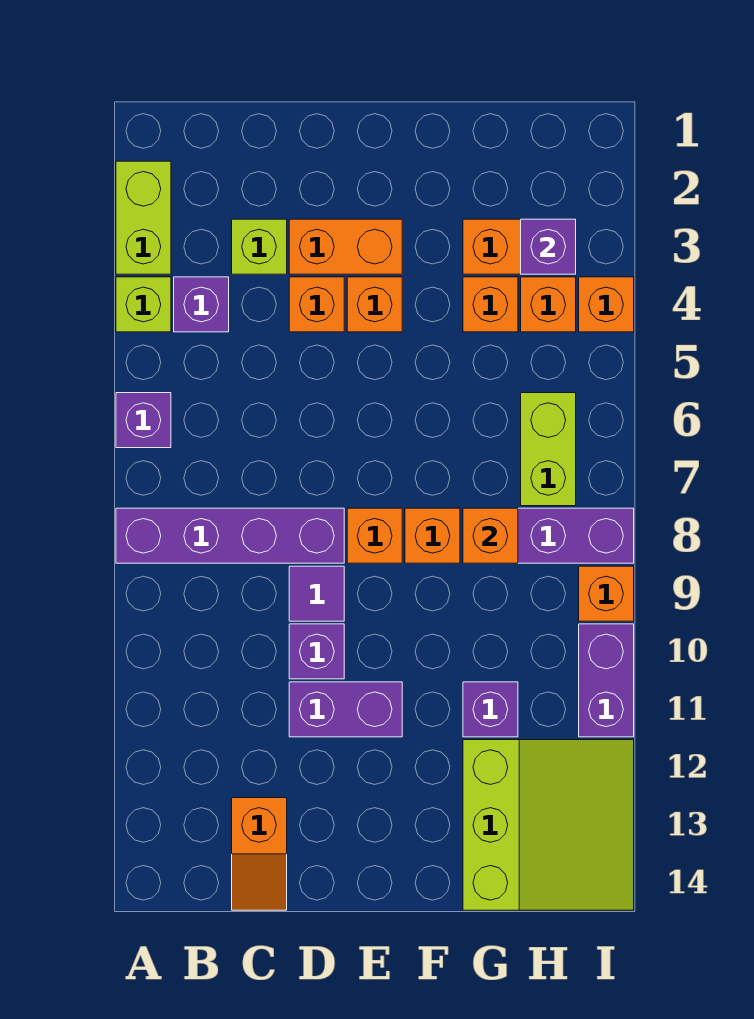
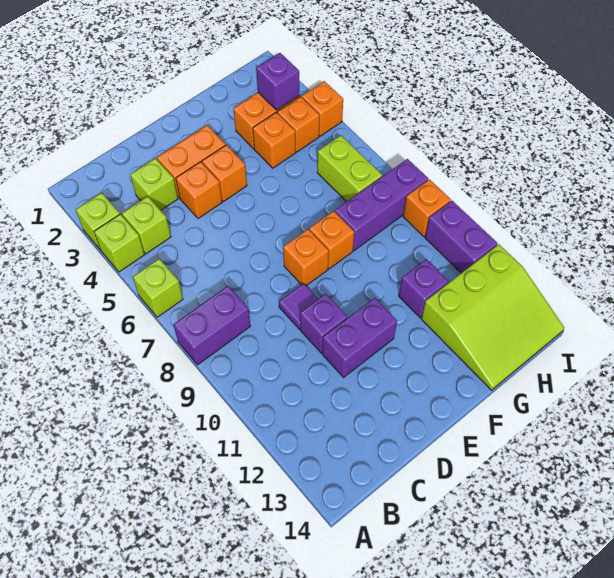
lime 1x2 brick [116,161,171,274] -> lime 1x1 brick [76,193,120,250]
purple 1x1 brick [116,393,171,448] -> lime 1x1 brick [133,259,183,317]
purple 1x4 brick [116,508,344,563] -> purple 1x2 brick [173,286,250,365]
purple 1x1 brick [174,277,229,332] -> lime 1x1 brick [122,196,171,254]
orange 1x2 slope [232,798,287,910] -> none
orange 1x1 brick [463,508,518,563] -> none
lime 3x3 slope [463,740,634,910] -> lime 3x3 slope turned to [421,244,564,390]

